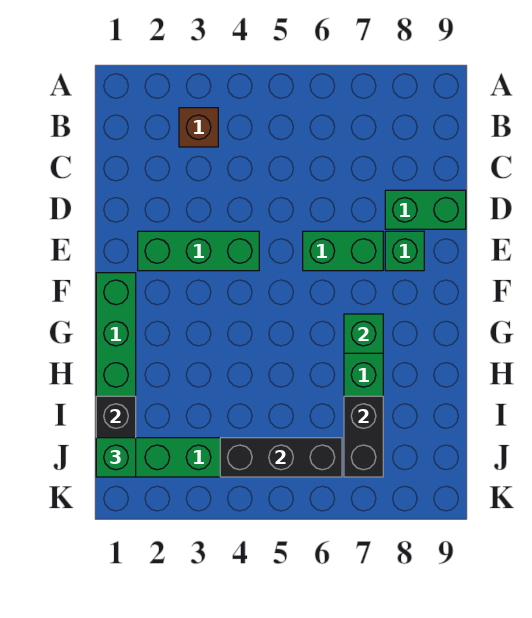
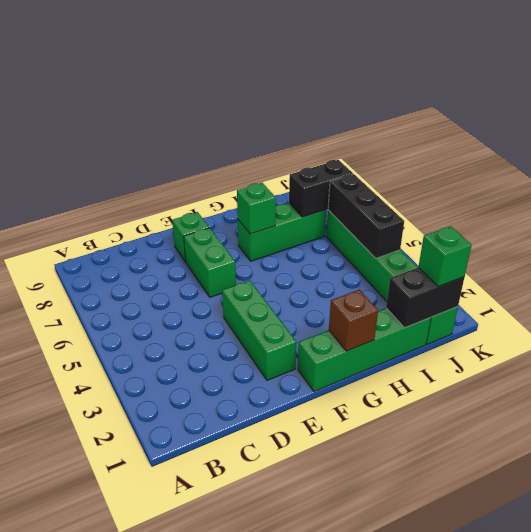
brown 1x1 brick [179,108,218,147] -> brown 1x1 brick moved to [329,290,378,351]
green 1x2 brick [385,190,466,229] -> none

